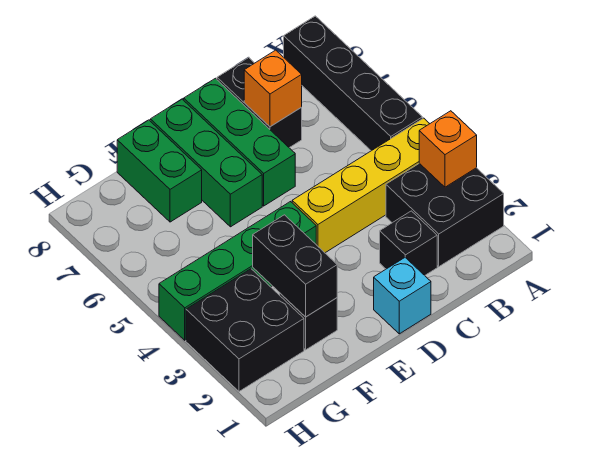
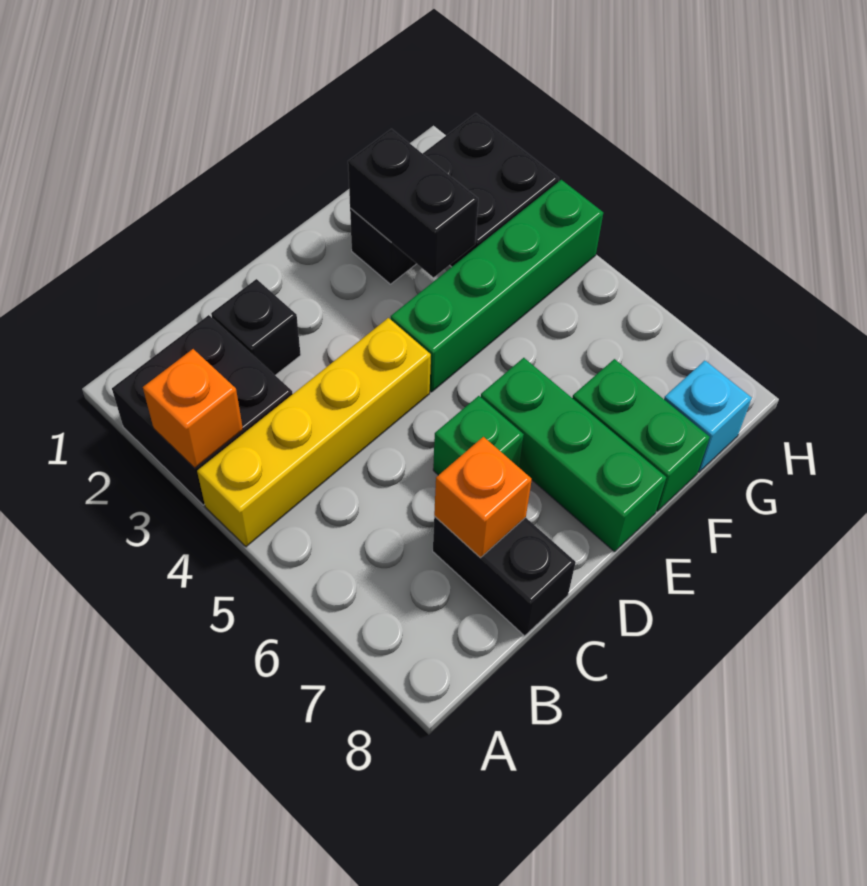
black 1x4 brick [284,16,422,151] -> none
cyan 1x1 brick [374,258,431,334] -> cyan 1x1 brick moved to [664,361,752,472]
green 1x3 brick [184,78,295,206] -> green 1x1 brick [433,396,524,475]

